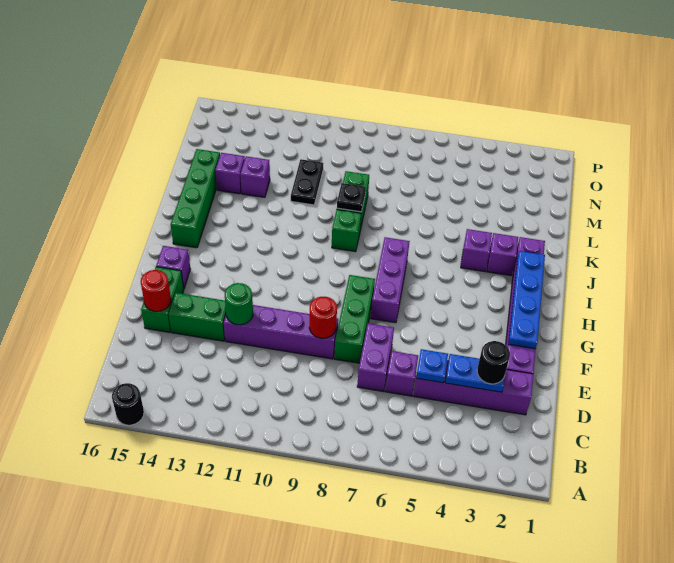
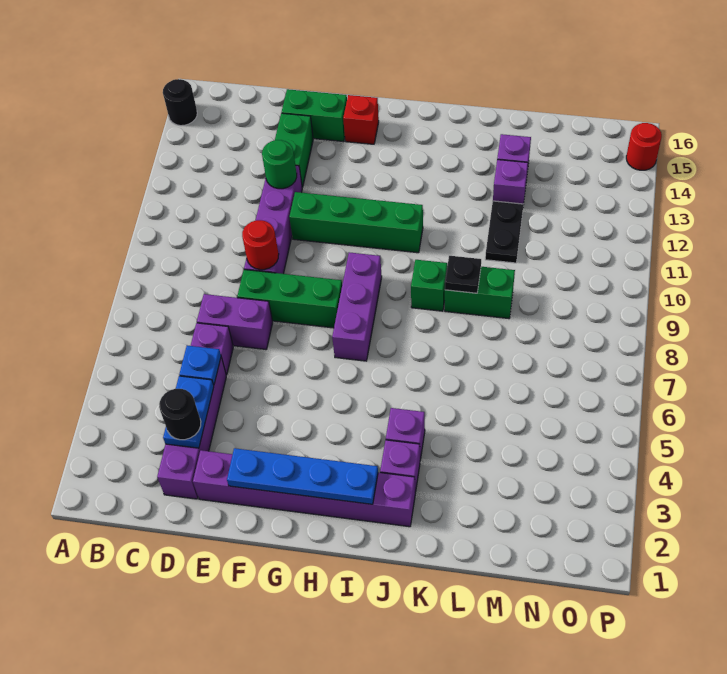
red 1x1 round brick [141,270,171,311] -> red 1x1 round brick moved to [626,123,662,170]
purple 1x3 brick [371,237,410,323] -> purple 1x3 brick turned to [332,252,382,361]
purple 1x1 brick [156,246,190,288] -> red 1x1 brick [343,95,379,144]
green 1x4 brick [170,149,220,248] -> green 1x4 brick moved to [289,192,423,253]
black 1x2 plate [291,159,323,205] -> black 1x2 plate turned to [485,201,523,263]

